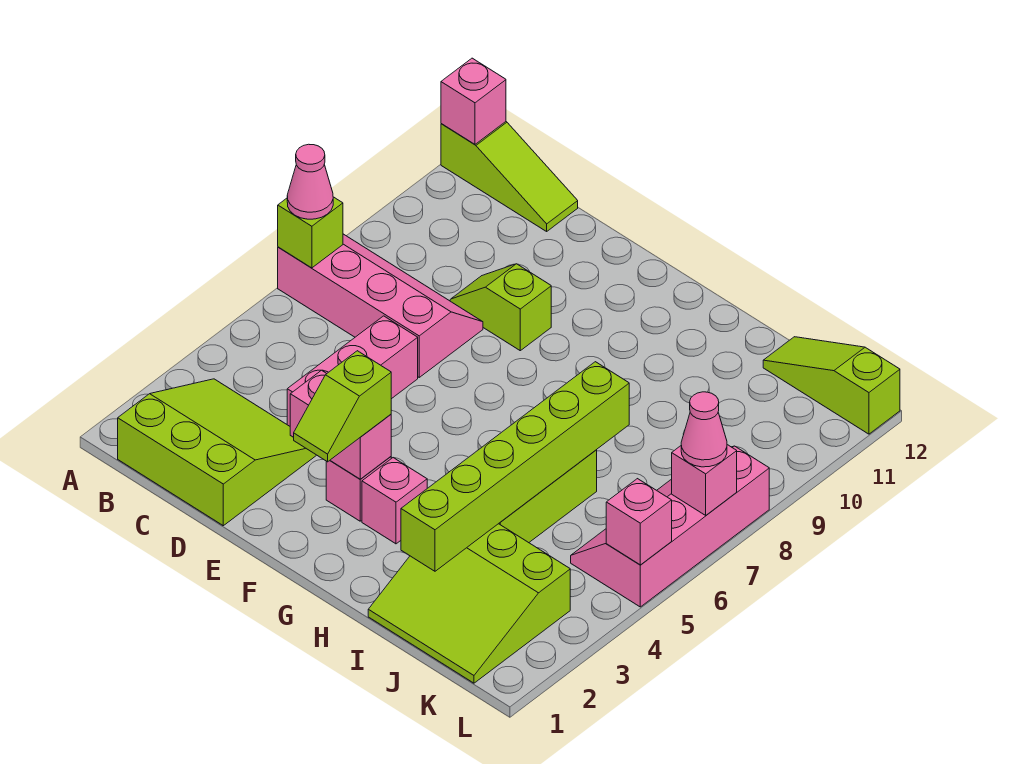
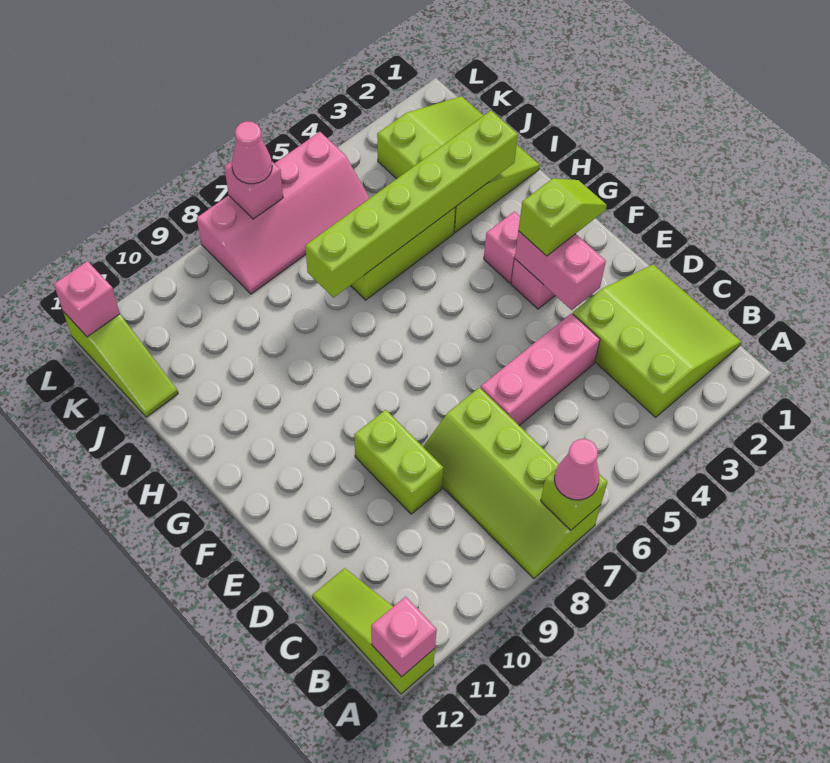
pink 2x4 slope [278,234,483,377] -> lime 2x4 slope [423,387,601,578]
lime 3x3 slope [118,379,316,526] -> lime 3x3 slope turned to [573,264,741,417]
lime 1x2 slope [450,264,551,351] -> lime 1x2 brick [354,410,443,514]
pink 1x1 brick [606,479,672,565] -> pink 1x1 brick moved to [54,261,120,337]

